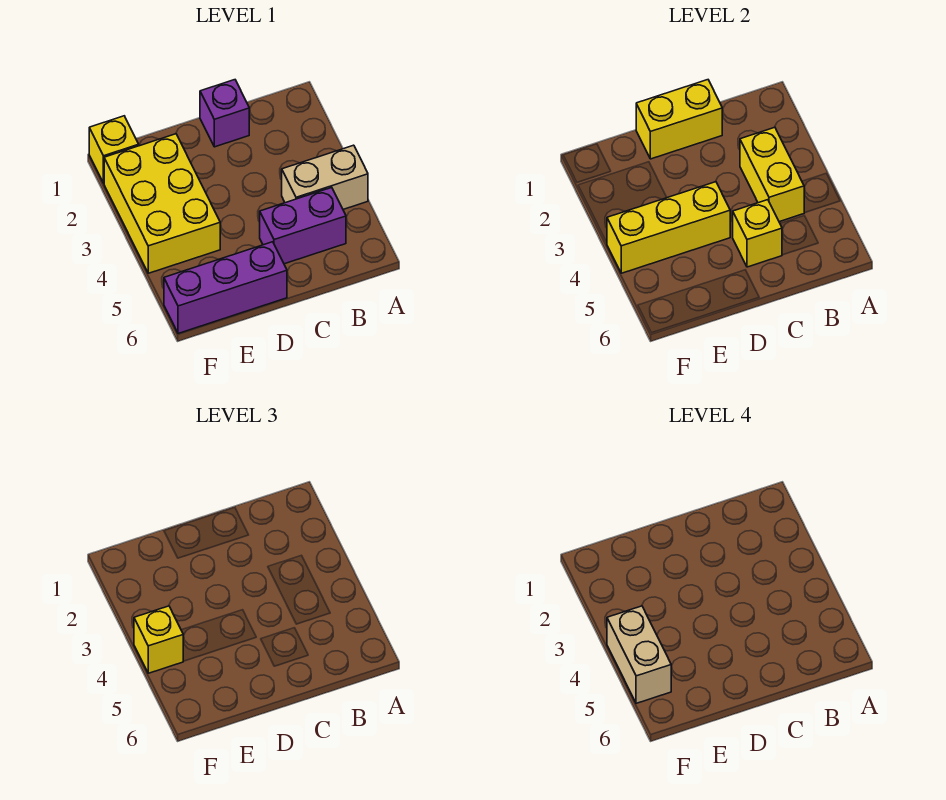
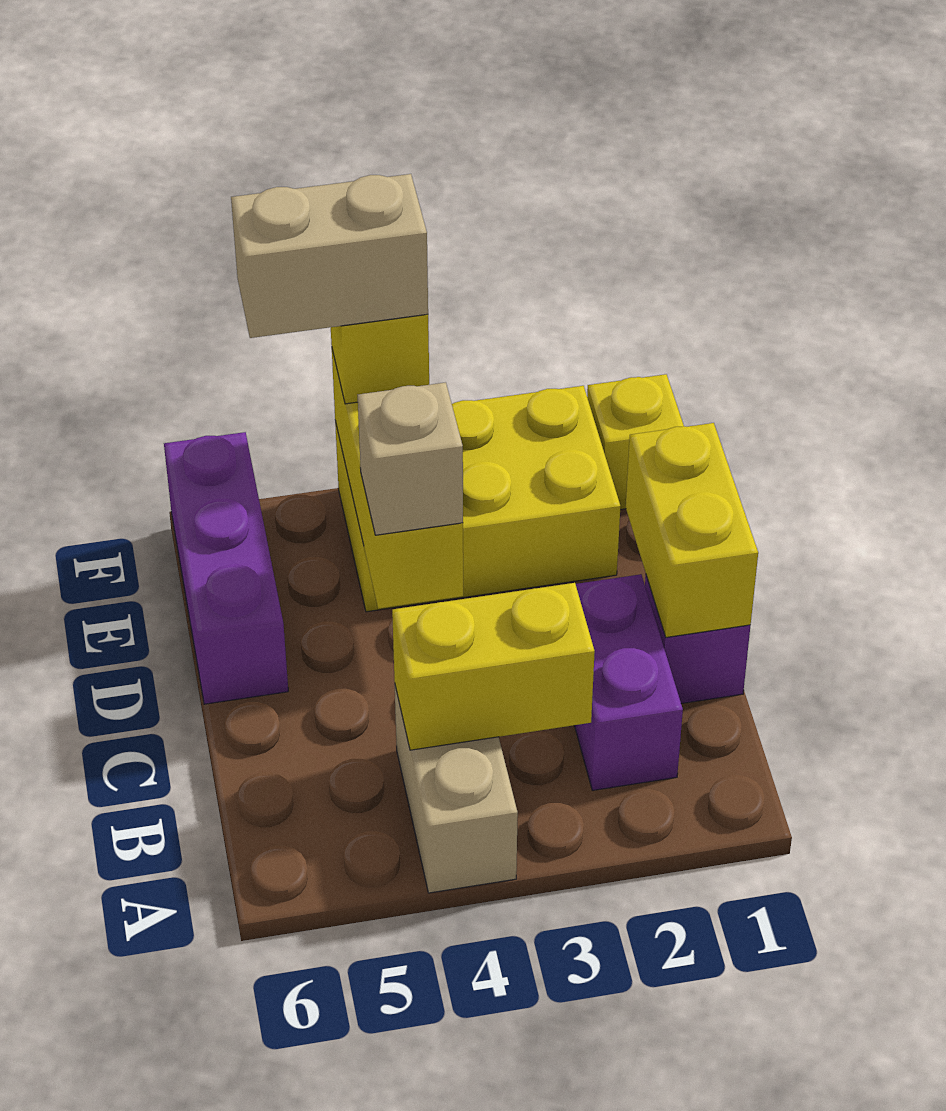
purple 1x2 brick [260,188,346,264] -> purple 1x2 brick moved to [574,574,683,790]
yellow 1x1 brick [733,200,782,267] -> none
none -> tan 1x1 brick [358,382,463,535]

